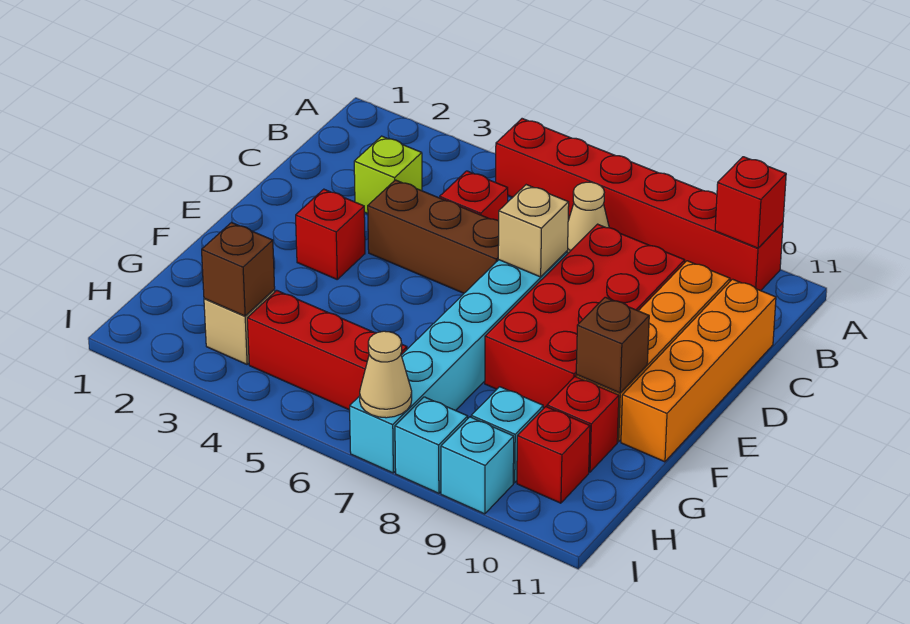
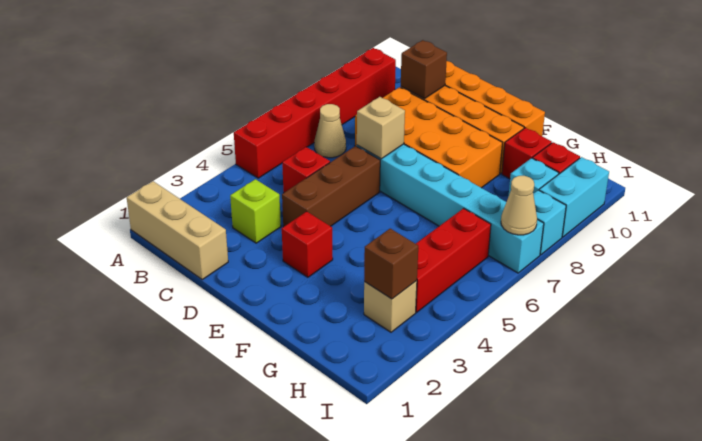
none -> tan 1x3 brick [127,181,228,279]
red 1x1 brick [715,157,786,248] -> none
red 2x4 brick [485,224,685,409] -> orange 2x4 brick [355,87,502,188]
brown 1x1 brick [576,297,649,393] -> brown 1x1 brick moved to [401,40,447,99]
cyan 1x1 brick [441,417,514,514] -> cyan 1x2 brick [539,157,609,237]

